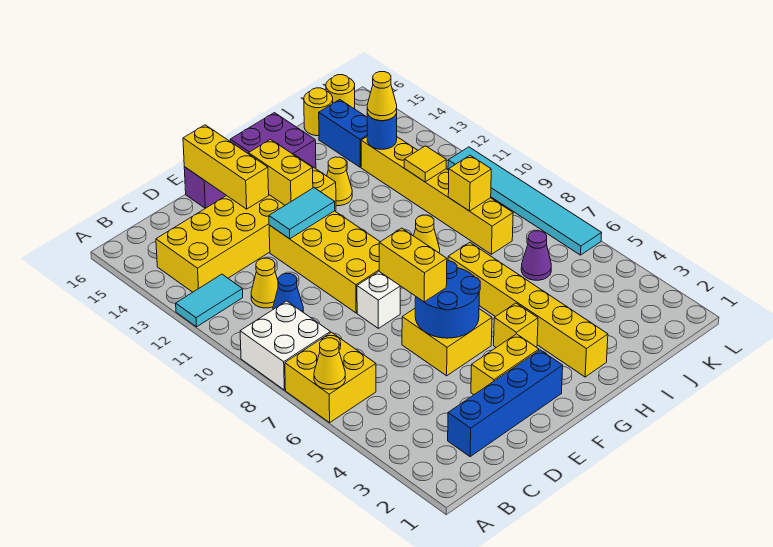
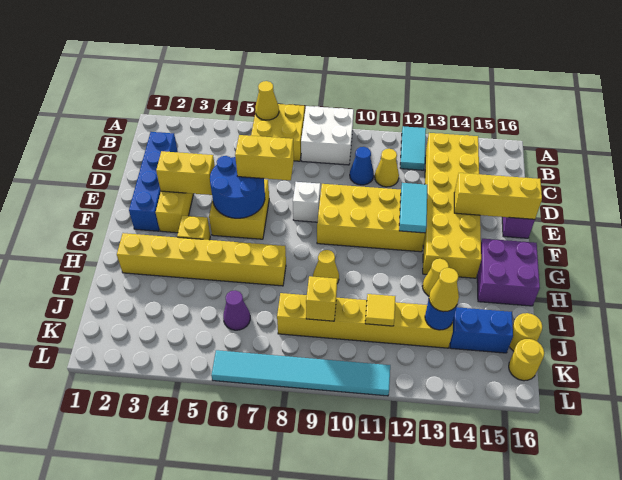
yellow 1x2 brick [249,140,313,205] -> yellow 1x2 brick moved to [156,151,215,195]

